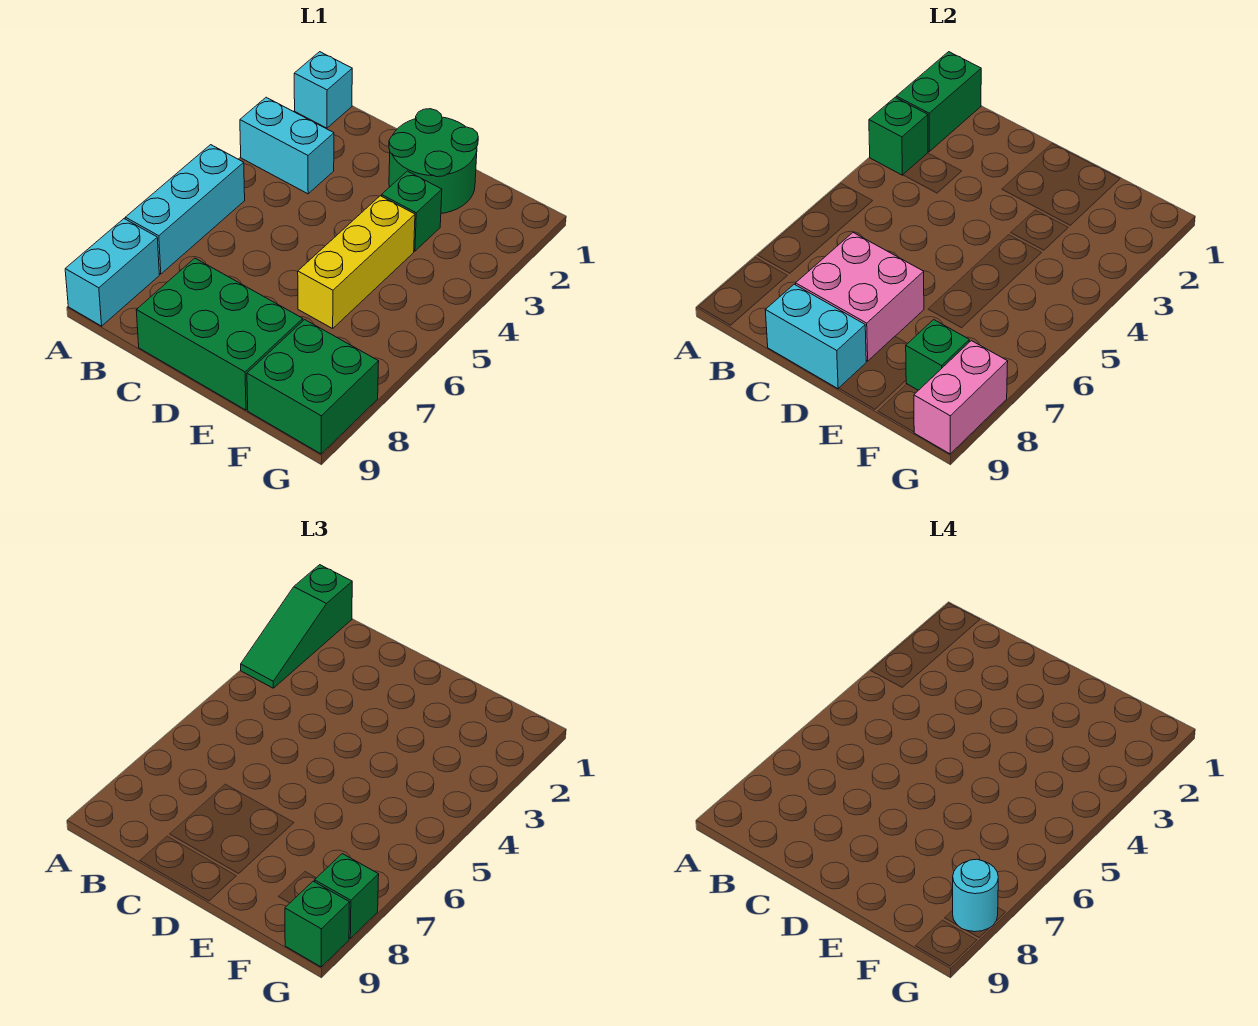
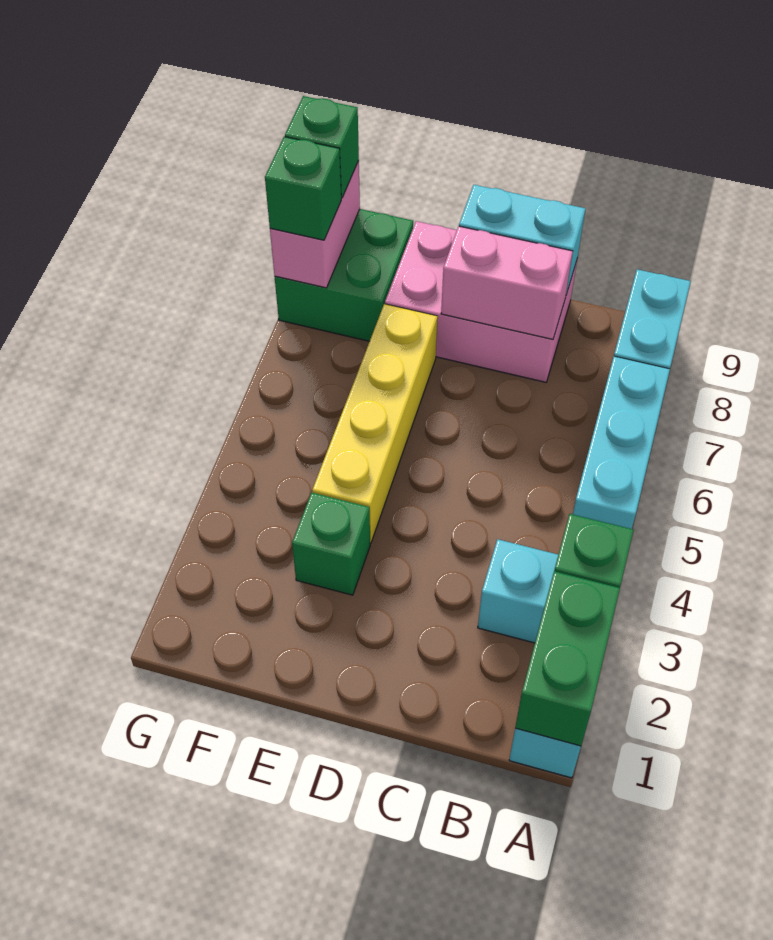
green 1x3 slope [241,565,352,688] -> none
pink 2x2 brick [796,233,924,361] -> pink 1x2 brick [441,226,573,339]
green 2x3 brick [136,258,303,410] -> pink 2x3 brick [385,221,577,382]
green 2x2 round brick [389,109,478,213] -> none
yellow 1x3 brick [298,196,415,328] -> yellow 1x4 brick [312,304,438,543]
green 1x1 brick [906,320,969,390] -> none
cyan 1x1 round brick [953,859,998,932] -> none

